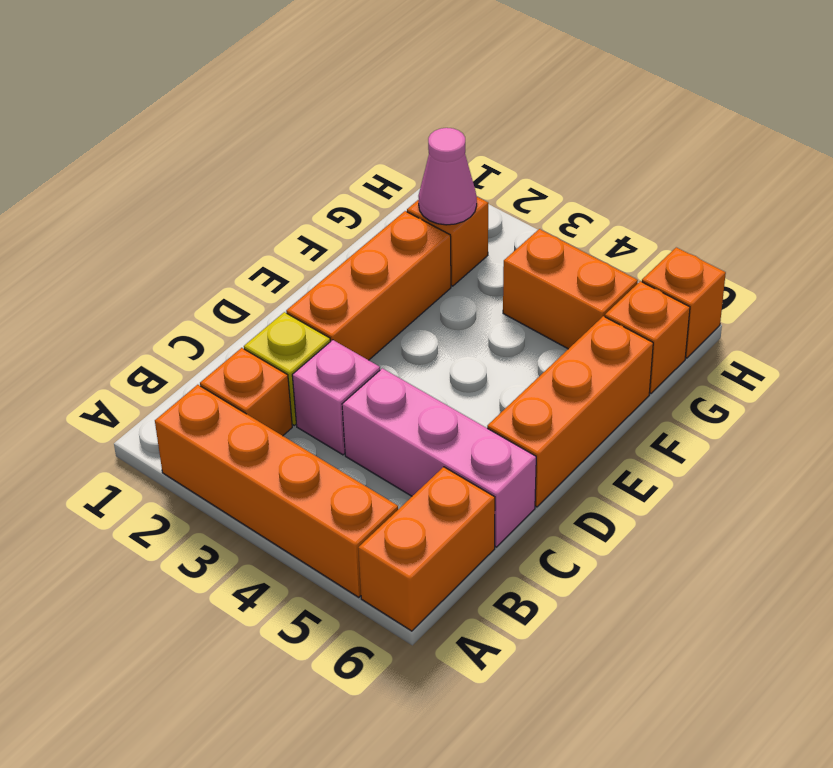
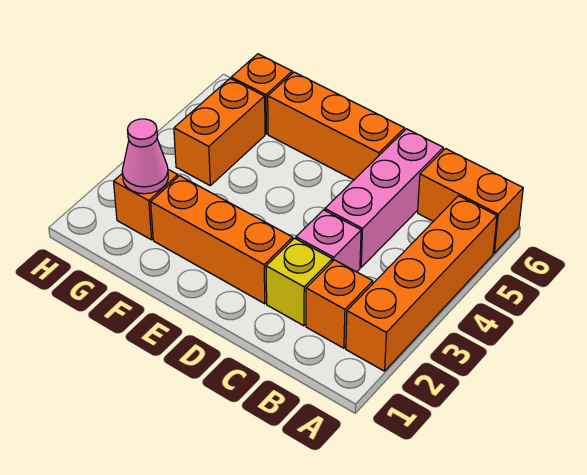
orange 1x1 brick [642,247,726,358] -> none

